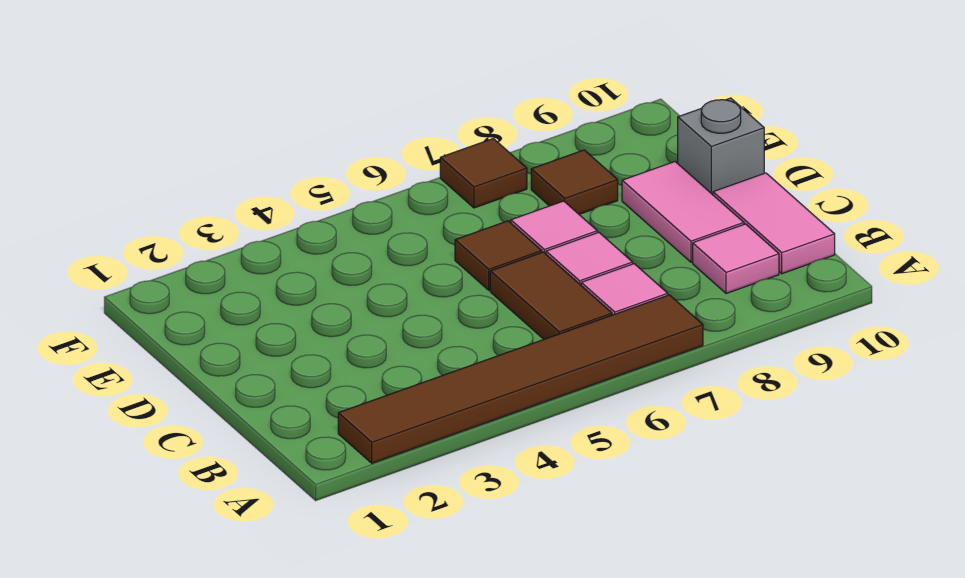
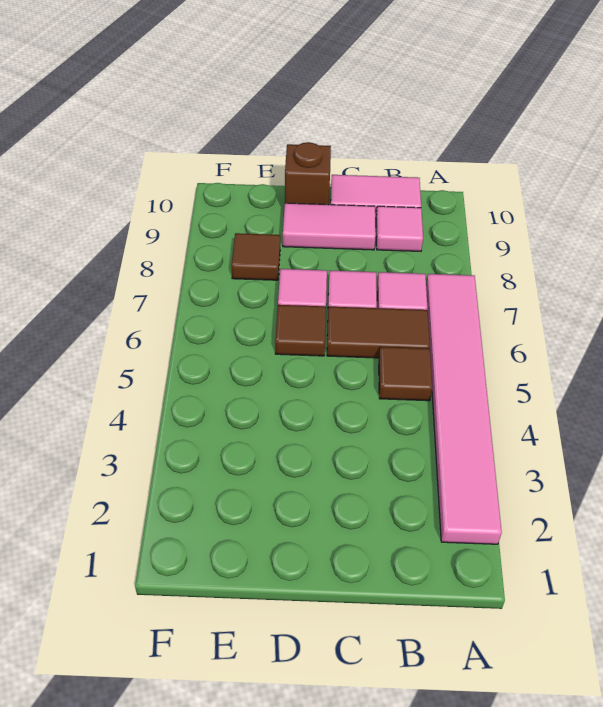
brown 1x6 tile [338,295,703,463] -> pink 1x6 tile [426,274,502,544]
grey 1x1 brick [678,98,764,195] -> brown 1x1 brick [285,142,331,205]
brown 1x1 tile [440,139,527,208] -> brown 1x1 tile moved to [379,347,432,401]

